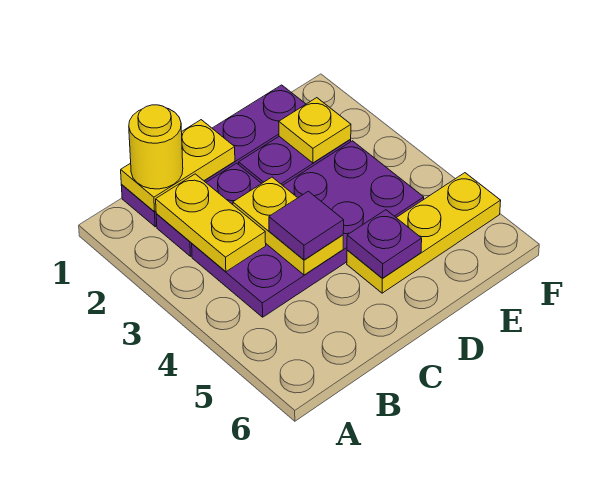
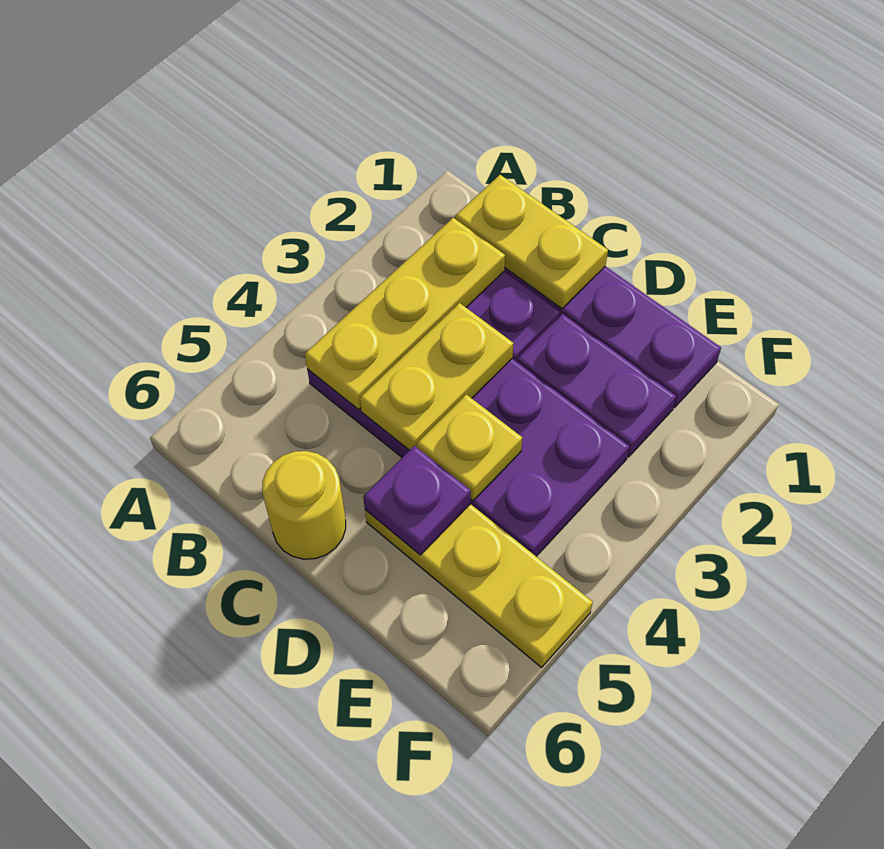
yellow 1x1 round brick [129,105,183,189] -> yellow 1x1 round brick moved to [262,451,346,559]
yellow 1x2 plate [156,174,266,272] -> yellow 1x3 plate [305,218,505,410]
purple 1x1 tile [269,191,344,260] -> none
yellow 1x1 plate [279,98,351,163] -> yellow 1x1 plate moved to [417,395,522,501]

